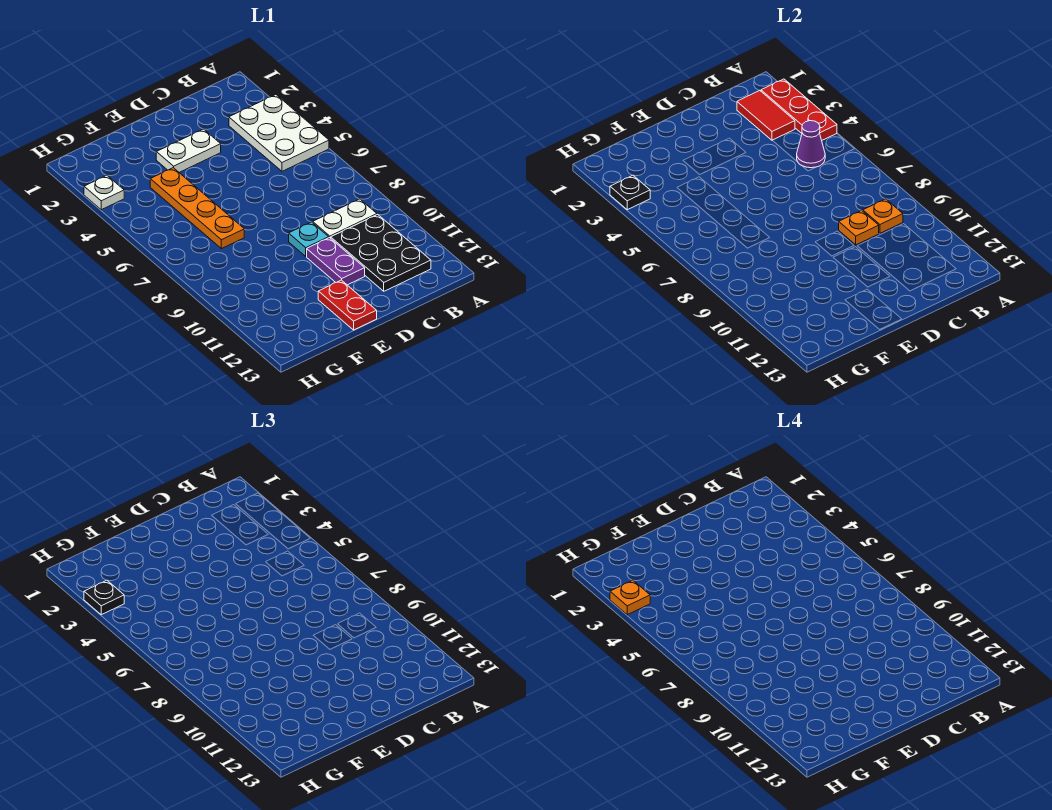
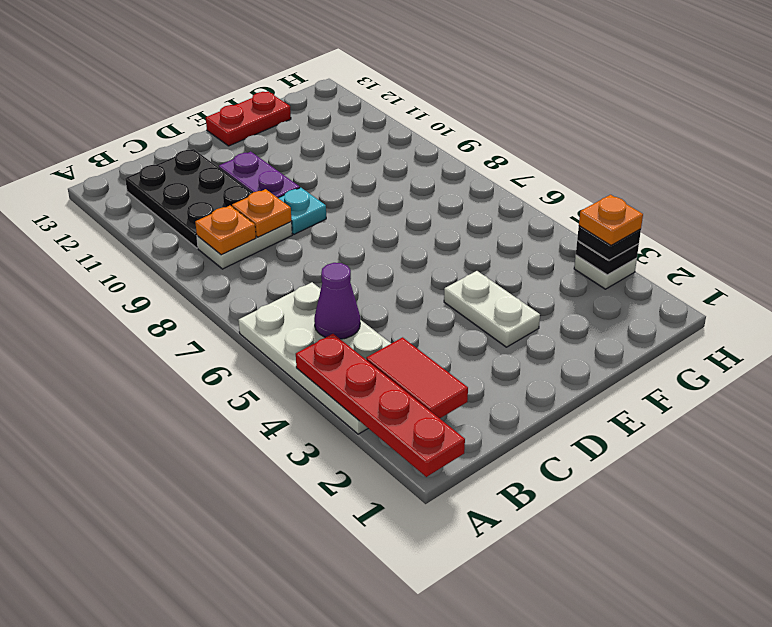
red 1x3 plate [761,79,837,140] -> red 1x4 plate [296,334,465,477]
white 2x3 plate [229,95,329,171] -> white 2x4 plate [238,282,391,434]
white 1x2 plate [156,129,221,172] -> white 1x2 plate turned to [444,271,540,347]
red 1x2 plate [318,280,377,330] -> red 1x2 plate turned to [206,92,291,146]
orange 1x4 plate [150,168,244,249] -> none

